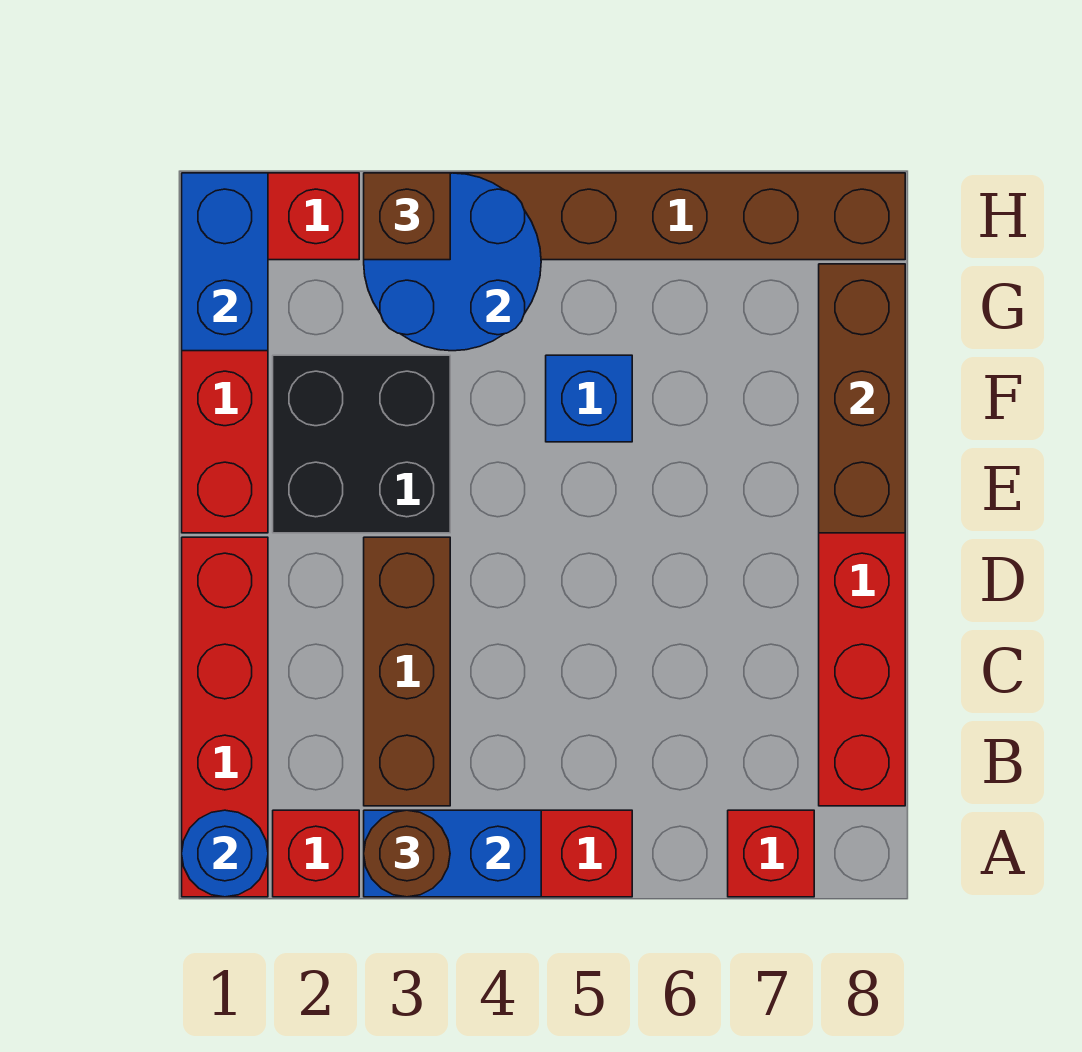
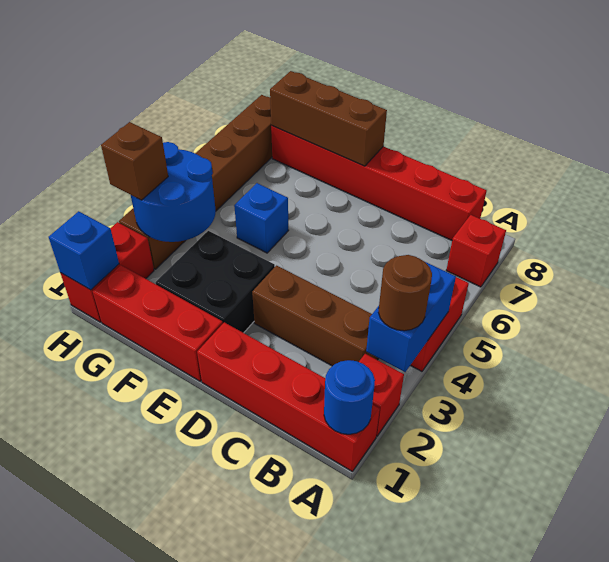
blue 1x2 brick [182,173,268,351] -> blue 1x1 brick [49,211,119,290]

